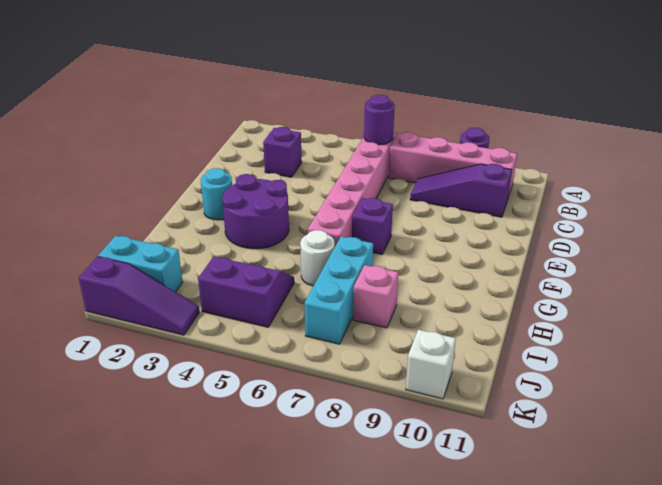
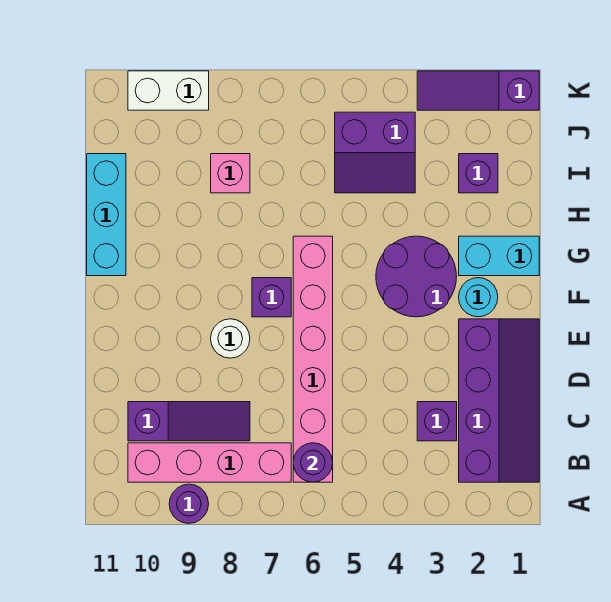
none -> purple 2x4 slope [459,319,539,482]
white 1x1 round brick [300,230,335,286] -> white 1x1 round brick moved to [211,319,250,358]
cyan 1x3 brick [305,237,373,344] -> cyan 1x3 brick moved to [87,154,126,276]
none -> purple 1x1 brick [459,154,498,193]
cyan 1x2 brick [98,236,183,292] -> cyan 1x2 brick moved to [459,236,539,276]
white 1x1 brick [406,330,456,399] -> white 1x2 brick [128,71,209,110]

